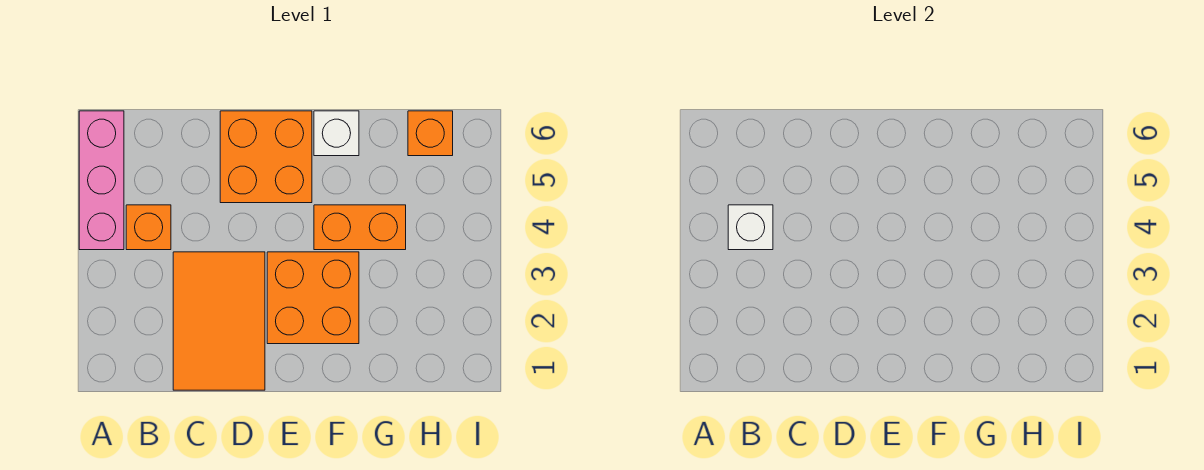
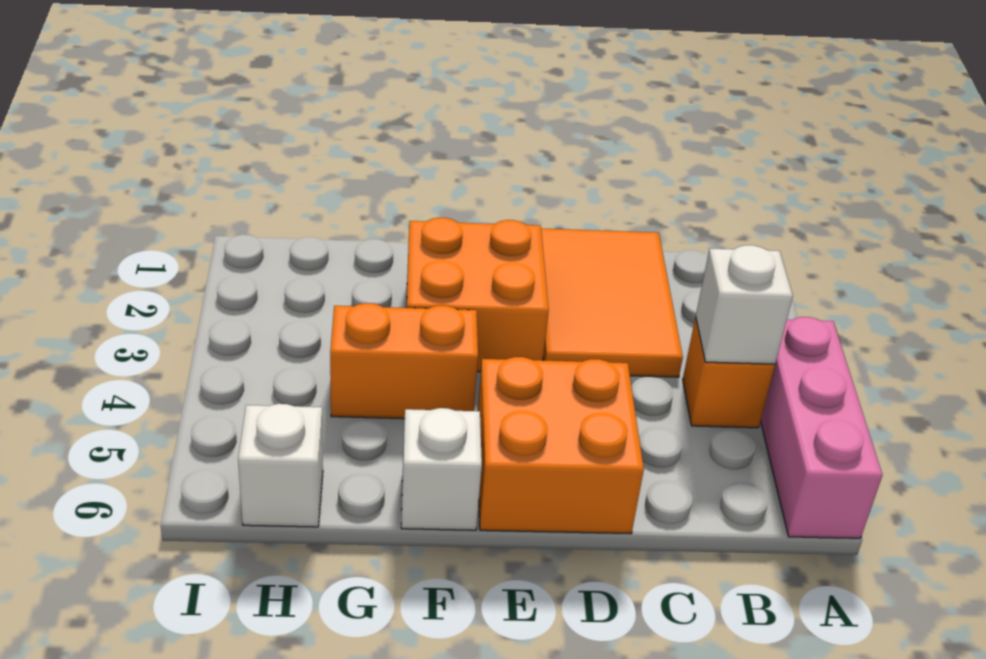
orange 1x1 brick [408,111,453,156] -> white 1x1 brick [238,404,323,527]

